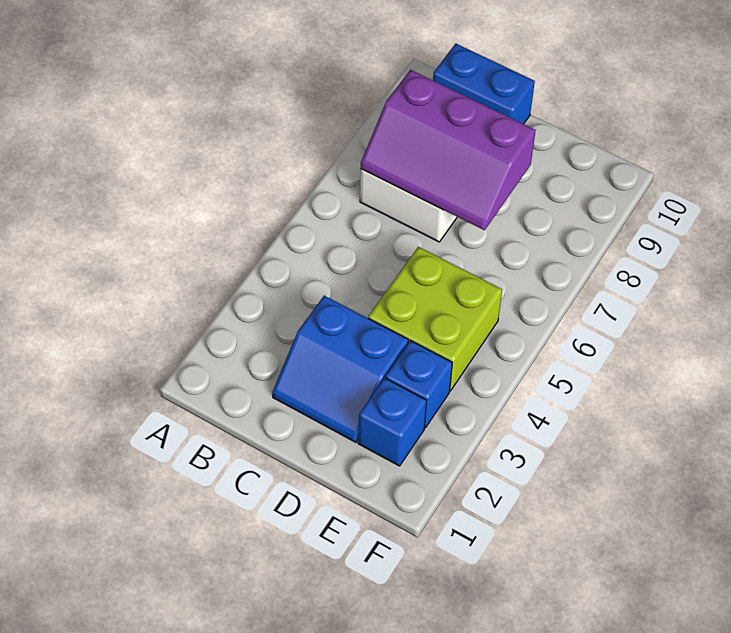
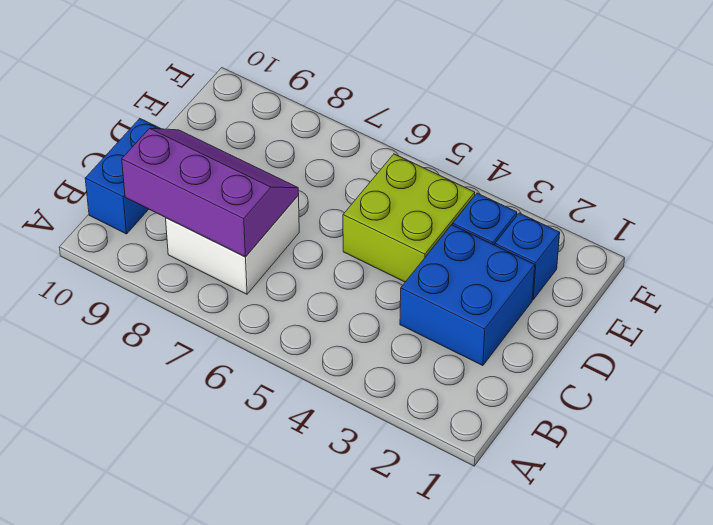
purple 2x3 slope [361,70,536,230] -> purple 2x3 slope turned to [122,128,299,257]
blue 2x2 slope [272,296,408,442] -> blue 2x2 brick [400,225,535,366]

